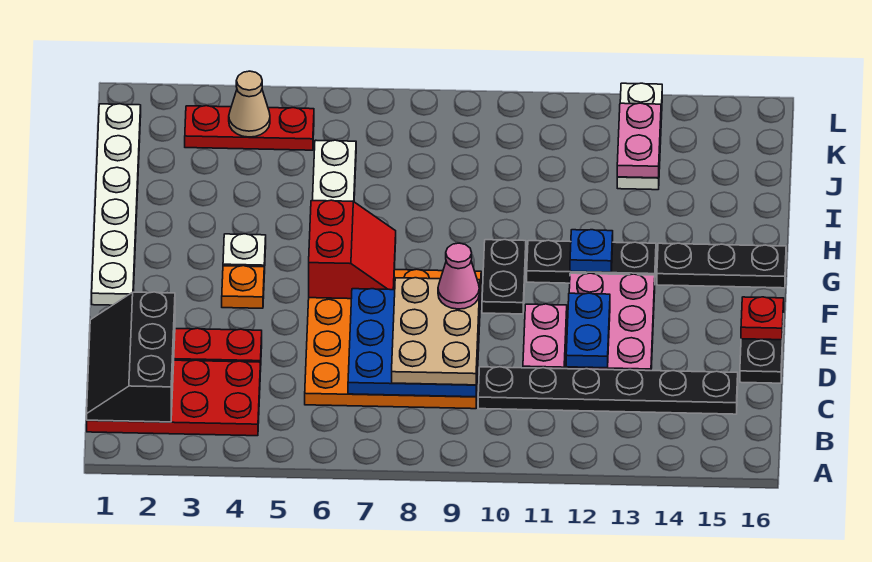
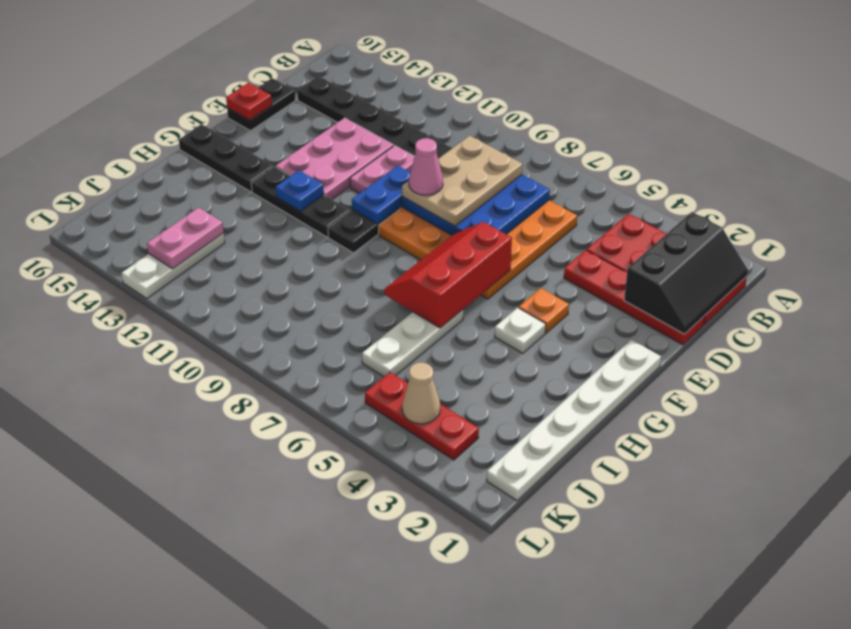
blue 1x2 plate [566,293,610,368] -> blue 1x2 plate moved to [352,166,410,224]
red 2x2 slope [309,200,396,299] -> red 2x3 slope [384,222,512,328]

